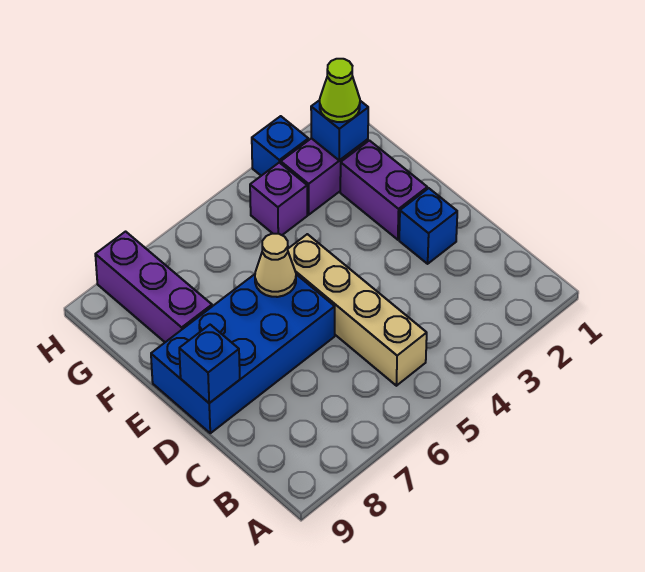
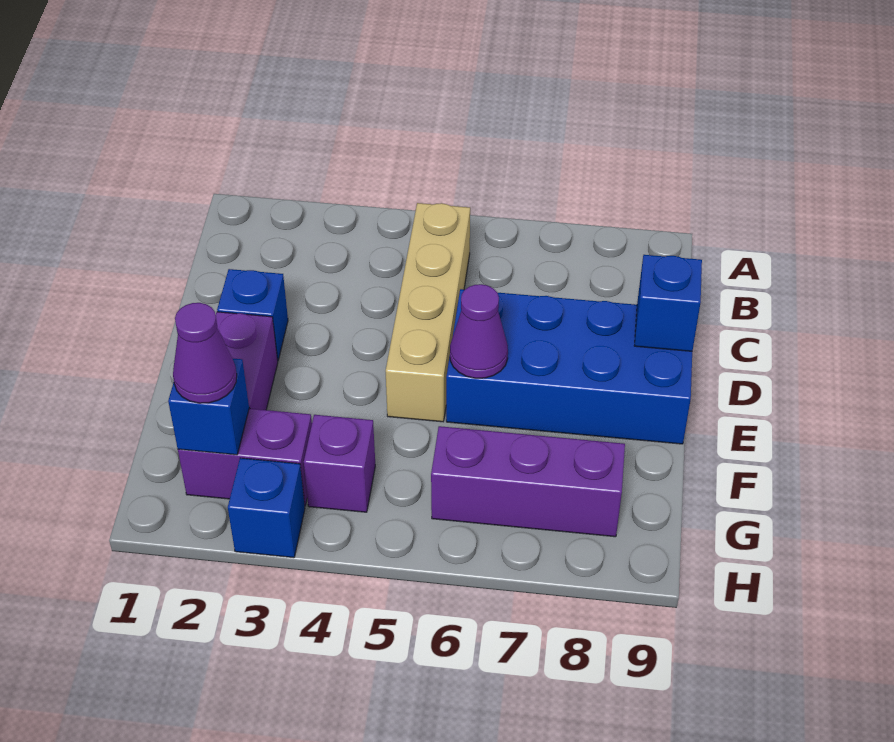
tan 1x1 cone [255,234,296,297] -> purple 1x1 cone [450,284,508,378]
purple 1x3 brick [95,232,212,342] -> purple 1x3 brick turned to [431,426,625,537]
lime 1x1 cone [320,59,360,122] -> purple 1x1 cone [173,303,237,403]

